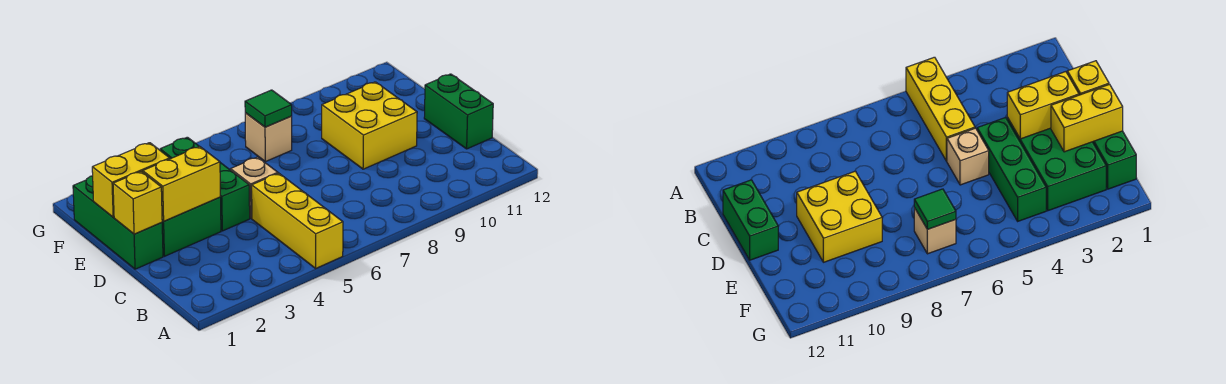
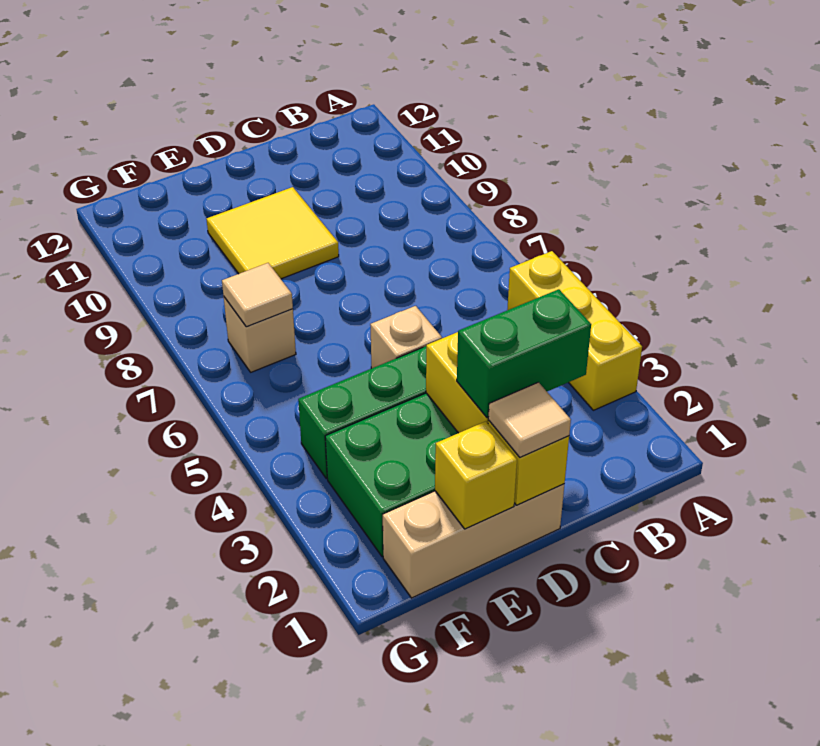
yellow 1x3 brick [252,173,343,268] -> yellow 1x3 brick turned to [507,251,642,410]
green 1x2 brick [424,74,493,149] -> green 1x2 brick moved to [457,289,591,417]
green 1x3 brick [73,176,163,269] -> tan 1x3 brick [383,484,564,598]
none -> tan 1x1 tile [488,382,571,457]
yellow 2x2 brick [322,82,417,169] -> yellow 2x2 tile [207,187,339,279]
yellow 1x2 brick [92,143,170,217] -> yellow 1x1 brick [435,421,517,529]
green 1x1 tile [245,90,292,127] -> tan 1x1 tile [222,263,293,327]

